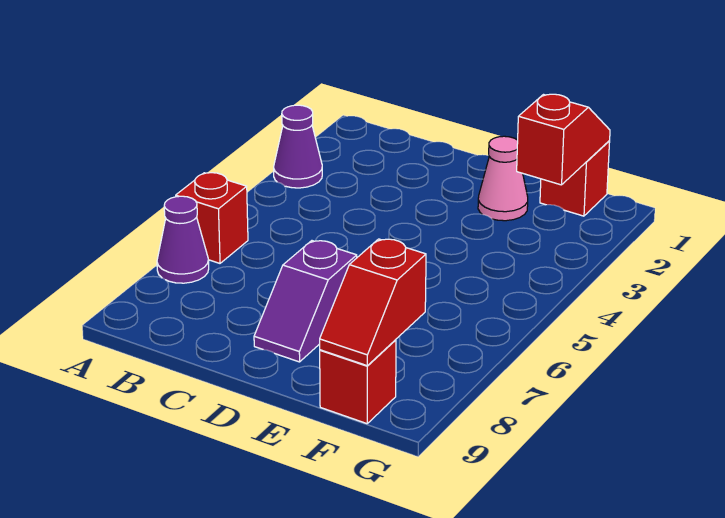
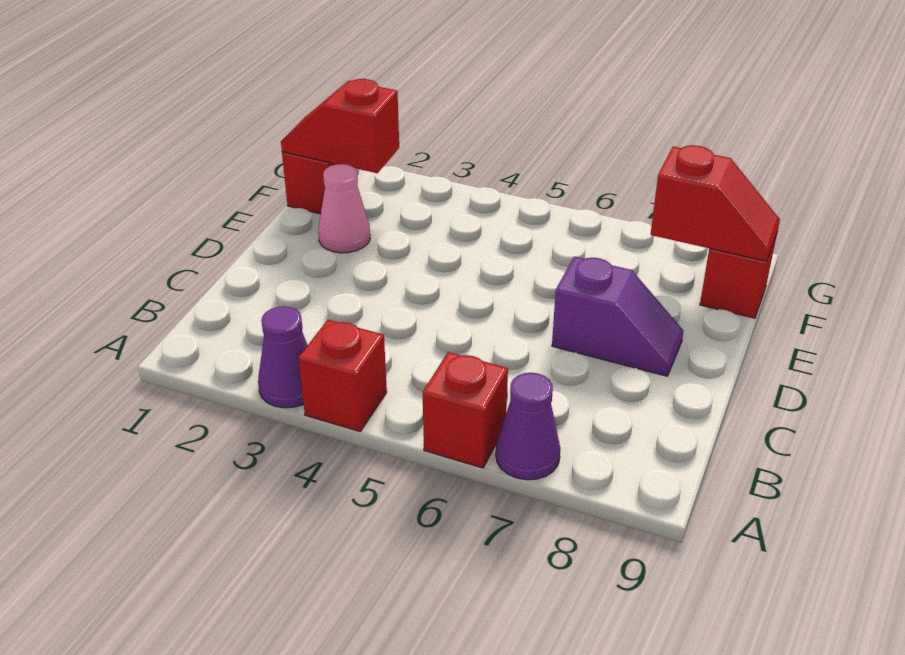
none -> red 1x1 brick [299,320,387,431]

